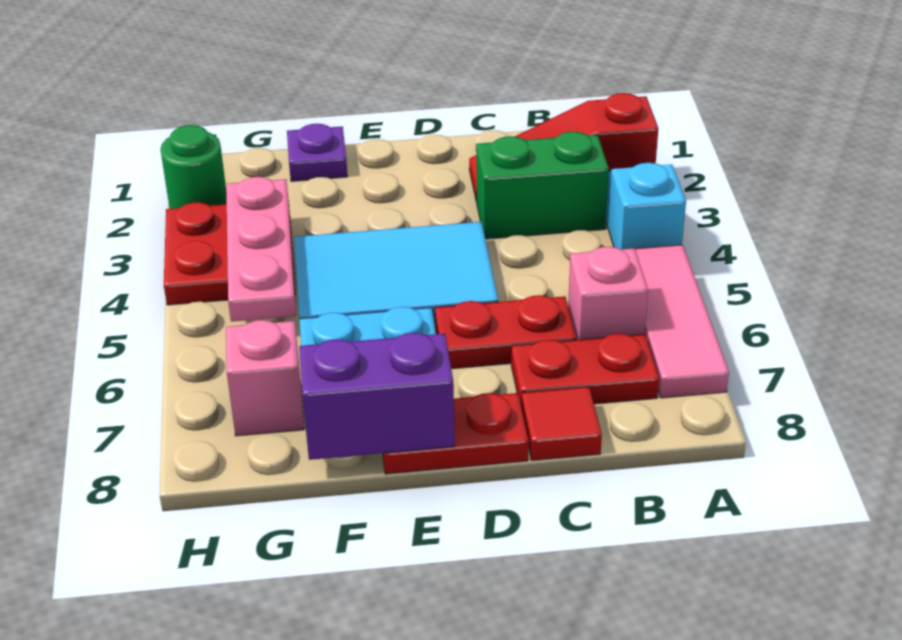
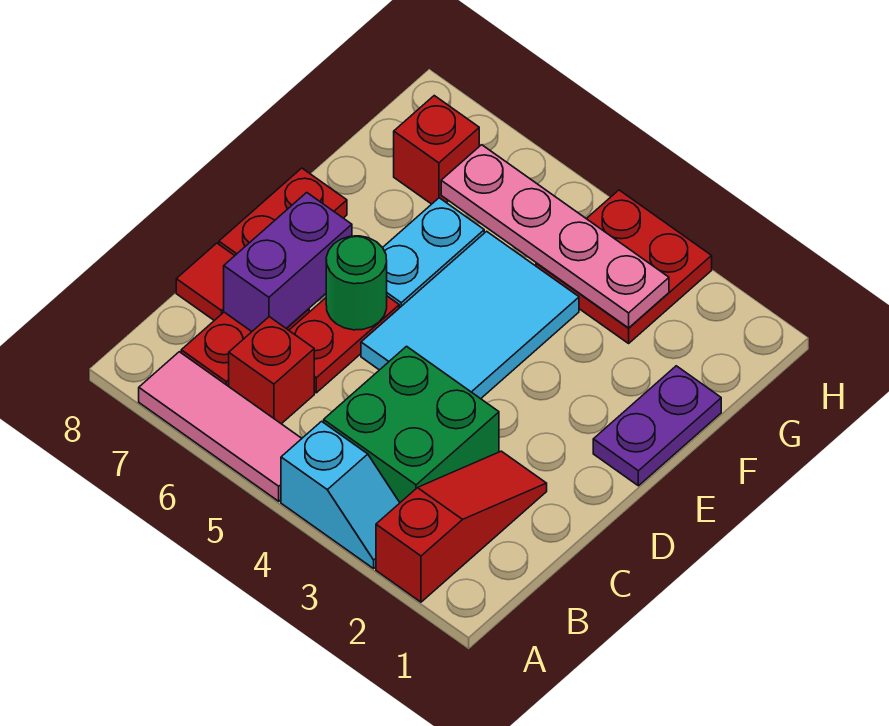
green 1x2 brick [476,132,609,239] -> green 2x2 brick [324,346,499,502]
pink 1x1 brick [568,247,648,340] -> red 1x1 brick [229,317,314,424]
purple 1x2 brick [299,333,455,460] -> purple 1x2 brick moved to [224,193,352,331]
purple 1x1 plate [287,124,348,181] -> purple 1x2 plate [593,366,721,486]
pink 1x3 plate [226,177,296,322] -> pink 1x4 plate [441,145,669,328]
pink 1x1 brick [226,320,304,436] -> red 1x1 brick [394,96,479,204]
green 1x1 round brick [160,125,227,209] -> green 1x1 round brick moved to [326,236,387,330]

